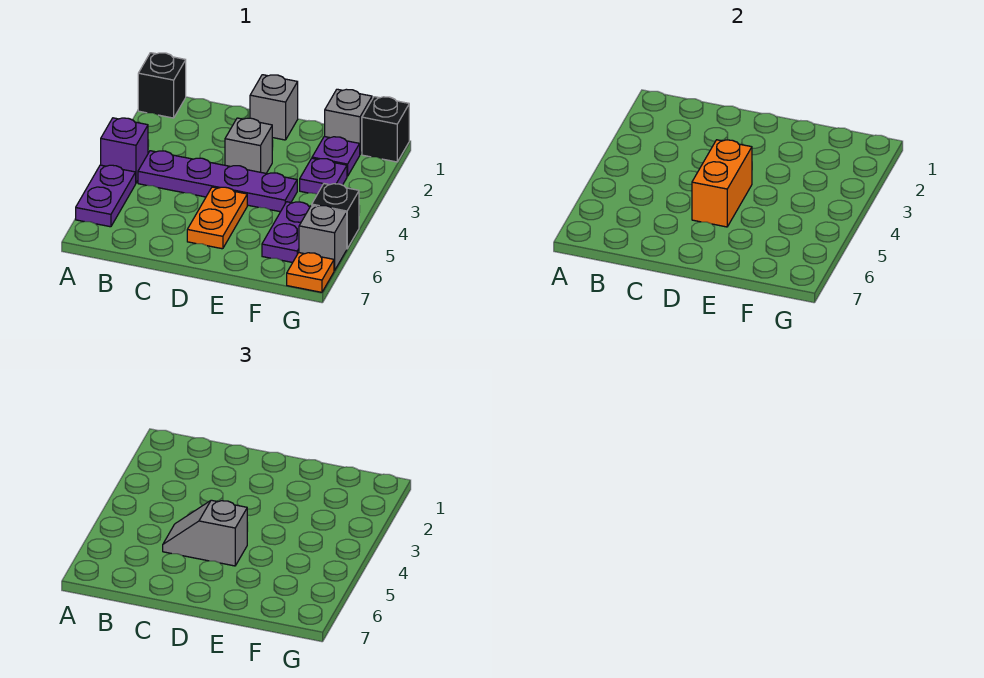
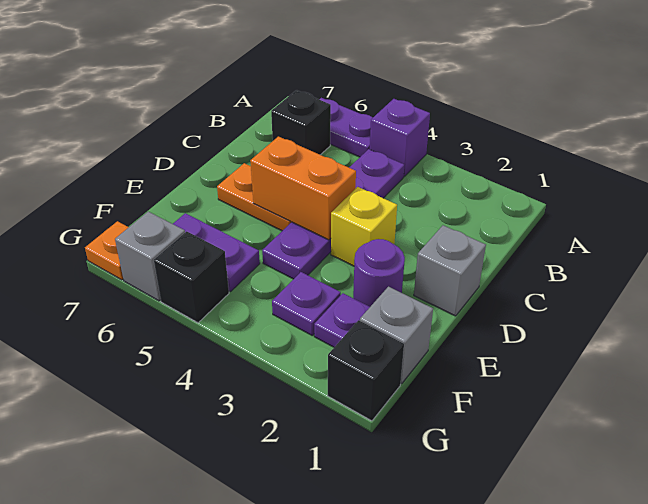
black 1x1 brick [138,53,186,118] -> black 1x1 brick moved to [271,90,331,155]
grey 1x2 slope [163,500,247,566] -> none
grey 1x1 brick [225,118,272,173] -> yellow 1x1 brick [331,187,397,266]
none -> purple 1x1 round brick [353,239,405,307]

